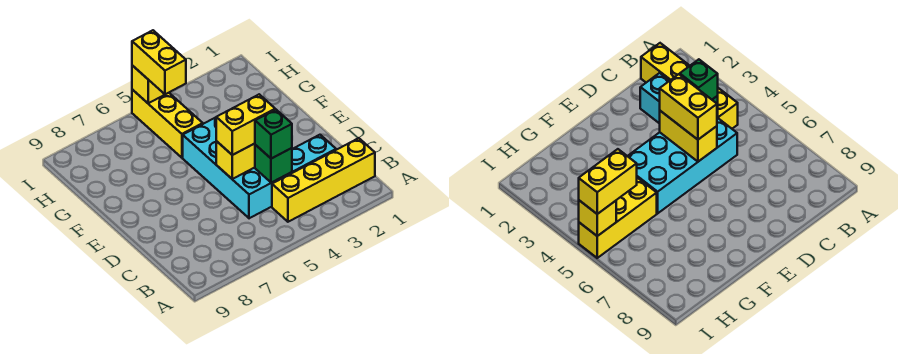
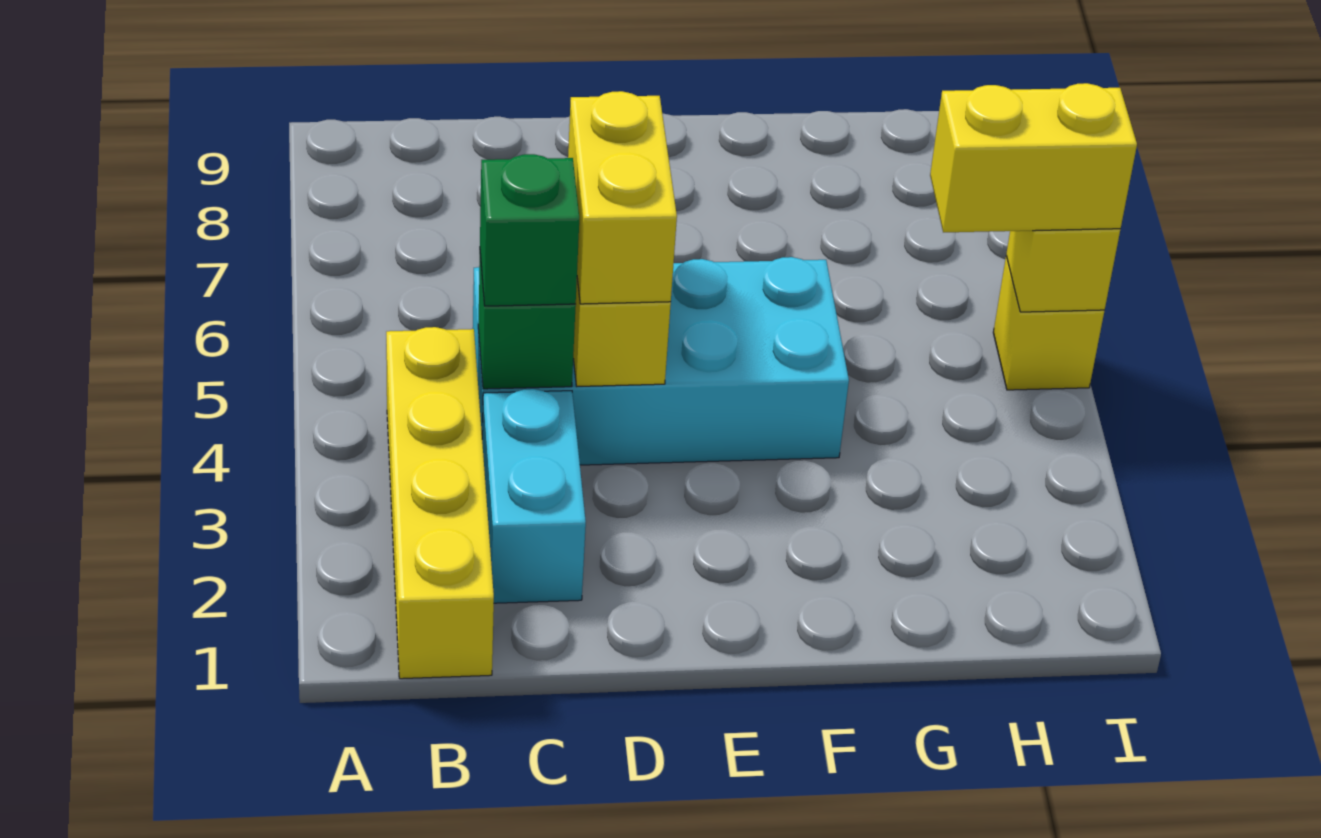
yellow 1x3 brick [132,90,203,158] -> yellow 1x1 brick [993,256,1104,390]

